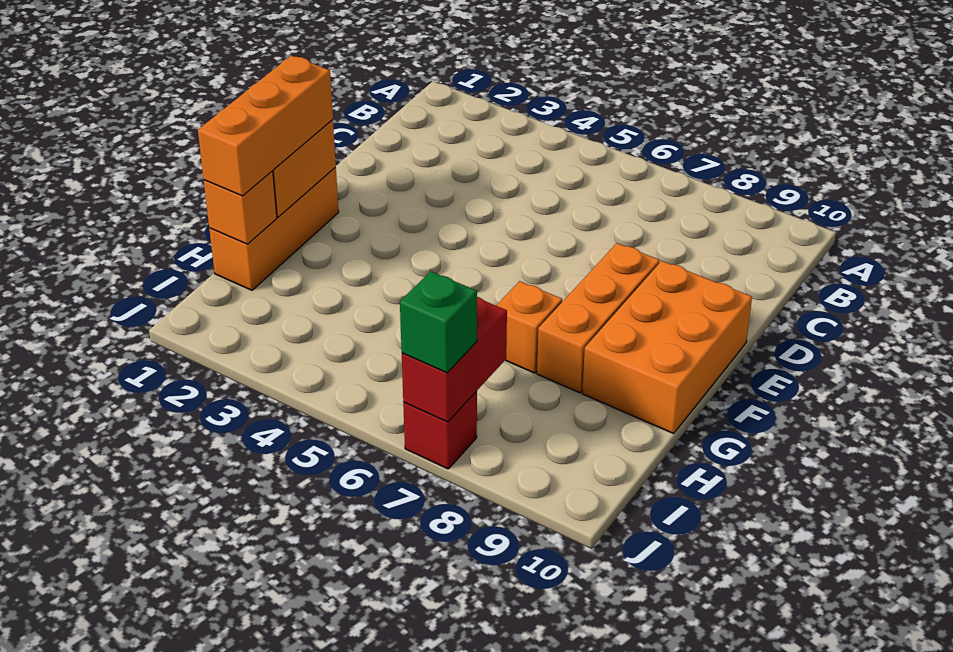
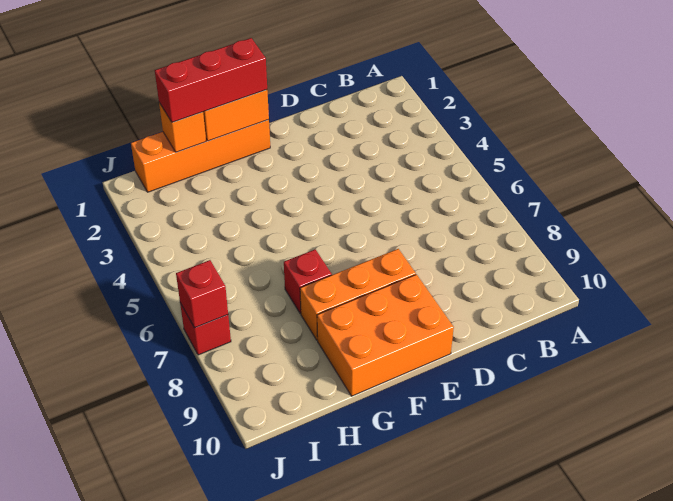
orange 1x3 brick [209,167,339,290] -> orange 1x4 brick [131,120,270,192]
orange 1x3 brick [198,55,333,196] -> red 1x3 brick [155,38,267,122]
orange 1x1 brick [496,281,562,373] -> red 1x1 brick [284,249,332,314]
red 1x2 brick [402,297,507,422] -> red 1x1 brick [176,260,228,328]
green 1x1 brick [400,271,477,373] -> none

